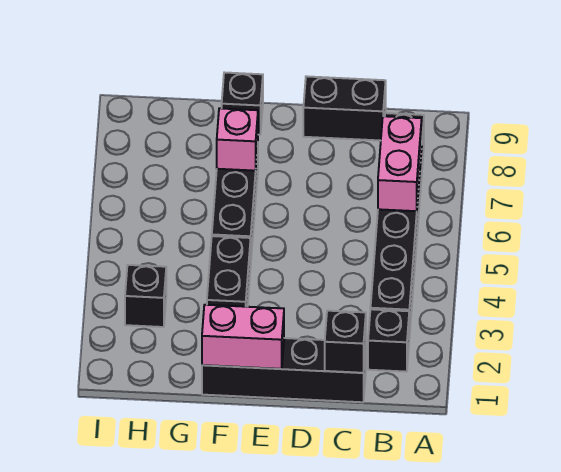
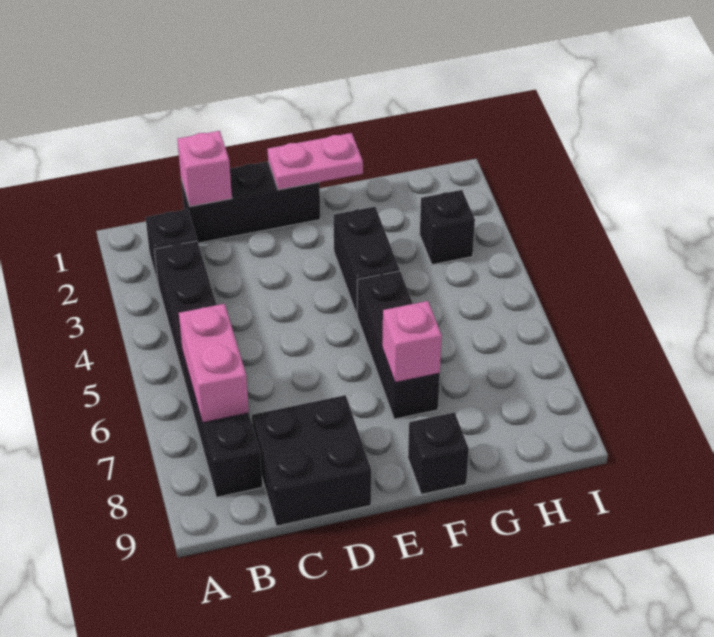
black 1x4 brick [202,338,366,402] -> black 1x3 brick [181,161,320,243]
black 1x1 brick [325,311,366,373] -> pink 1x1 brick [177,131,232,206]
black 1x2 brick [303,76,386,141] -> black 2x2 brick [252,395,371,526]
pink 1x2 brick [202,305,284,369] -> pink 1x2 plate [268,133,363,190]

